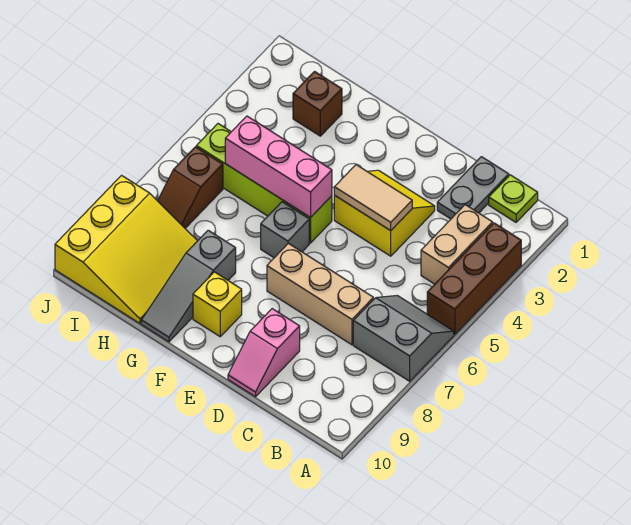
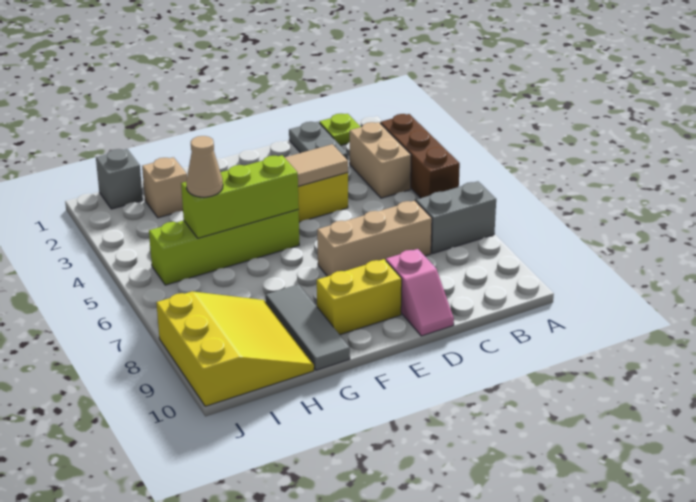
pink 1x3 brick [225,116,332,218] -> lime 1x3 brick [181,155,299,238]
grey 1x1 brick [261,202,309,258] -> grey 1x1 brick moved to [96,149,143,209]
yellow 1x1 brick [193,272,242,337] -> yellow 1x2 brick [317,259,402,335]
grey 1x3 slope [141,230,236,342] -> grey 1x3 tile [266,284,350,370]
brown 1x1 brick [293,72,342,136] -> tan 1x1 brick [142,157,187,218]
none -> tan 1x1 cone [186,136,223,197]
brown 1x2 slope [158,147,223,228] -> none

